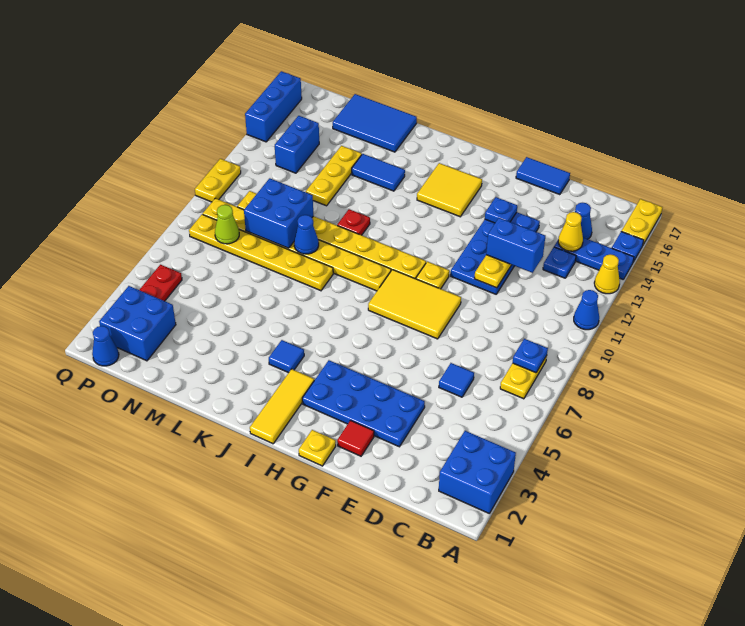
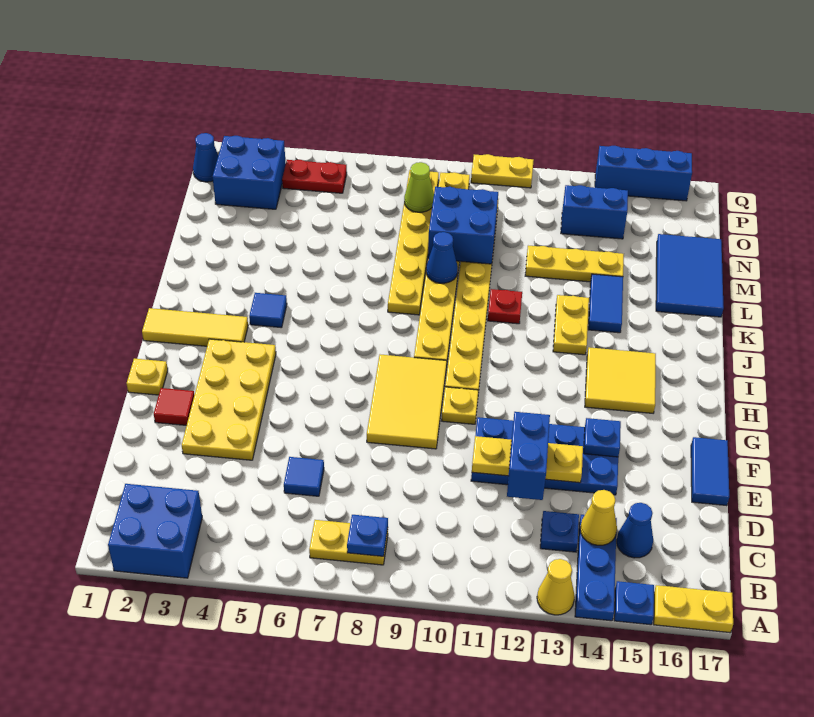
blue 1x1 cone [574,290,599,330] -> none
blue 2x4 plate [302,360,425,447] -> yellow 2x4 plate [182,339,276,460]
none -> yellow 1x2 plate [553,295,589,355]

